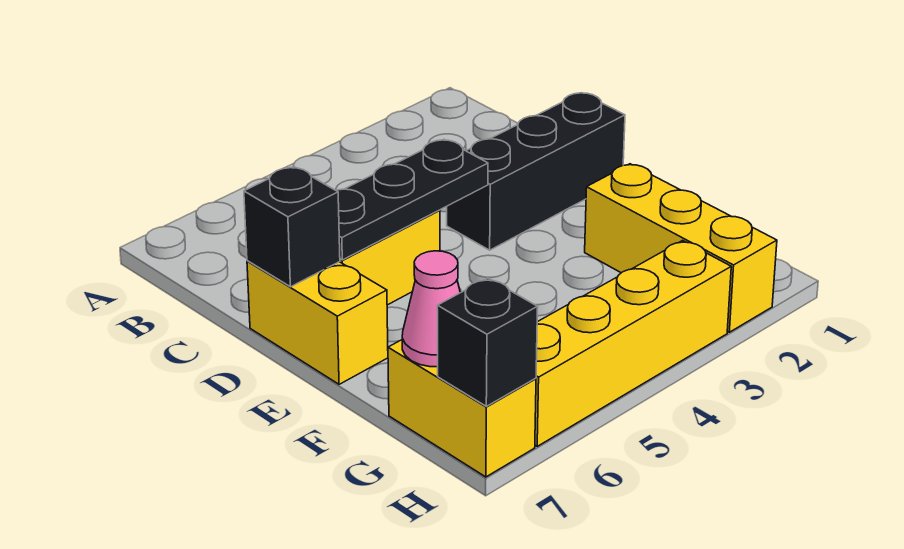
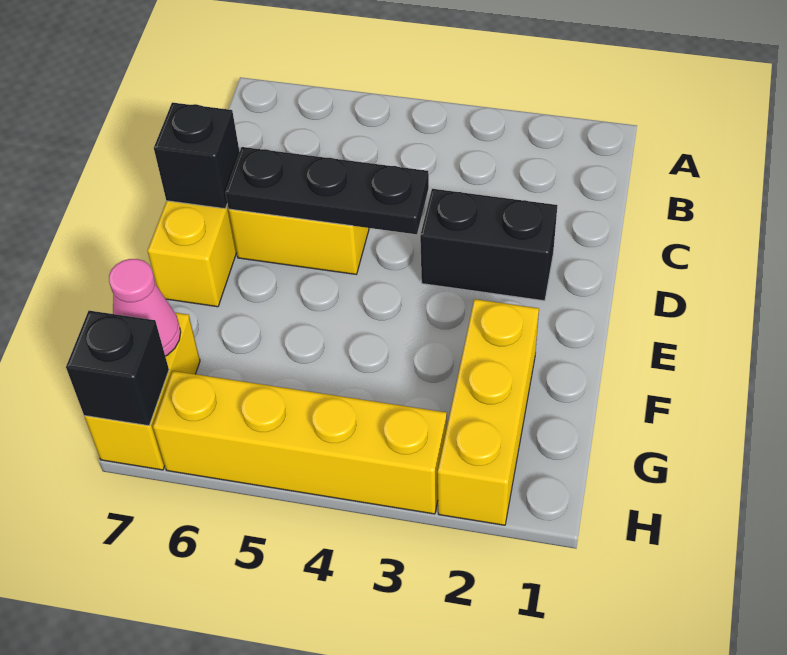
black 1x3 brick [447,93,625,250] -> black 1x2 brick [420,189,557,301]

